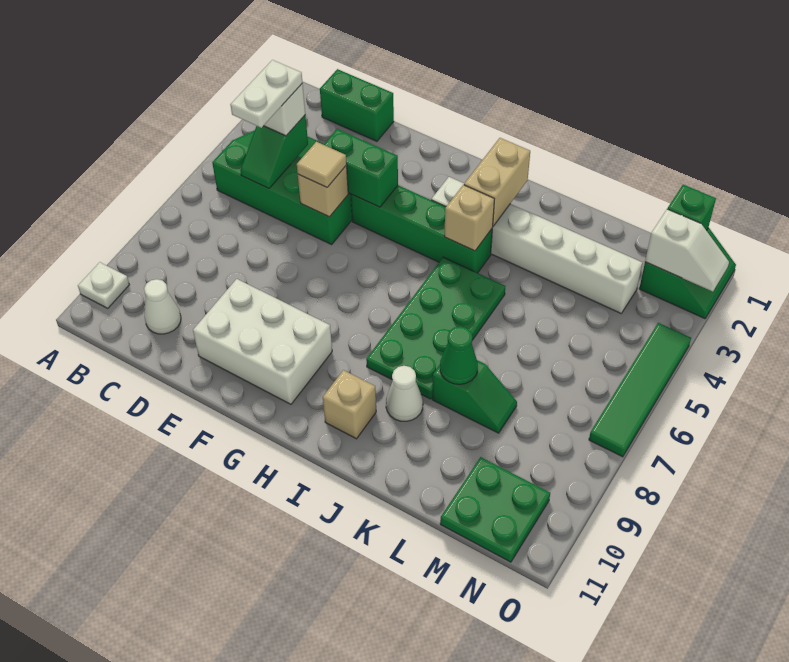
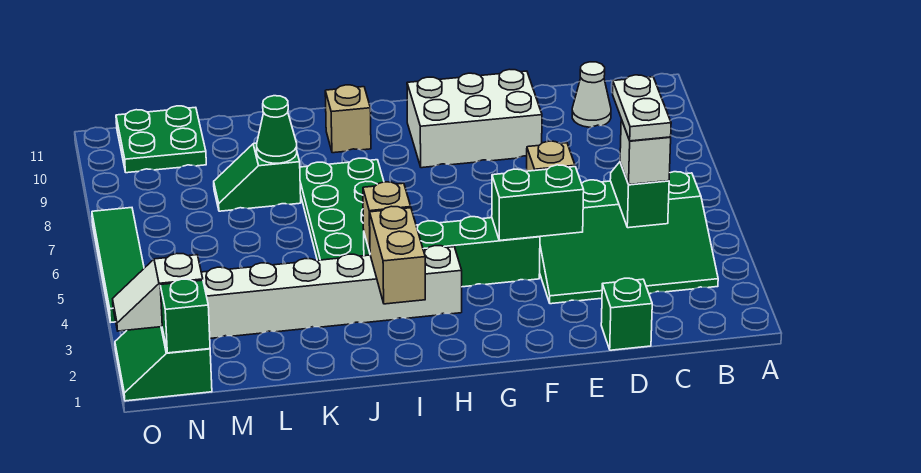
white 1x1 plate [78,262,129,308] -> none
green 1x2 brick [320,69,394,141] -> green 1x1 brick [601,278,652,350]
tan 1x1 tile [297,142,347,187] -> none
white 1x1 cone [386,366,423,421] -> none

